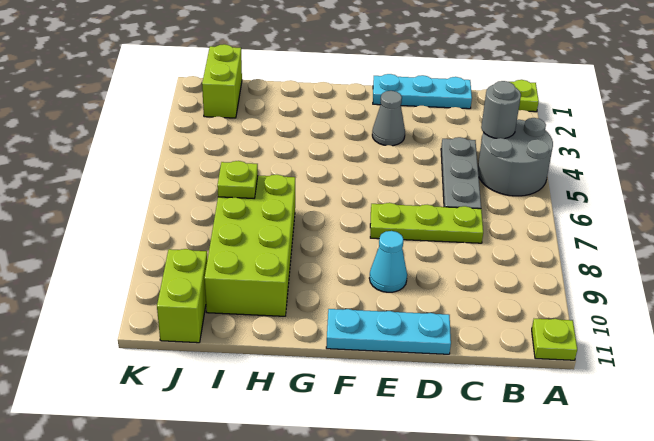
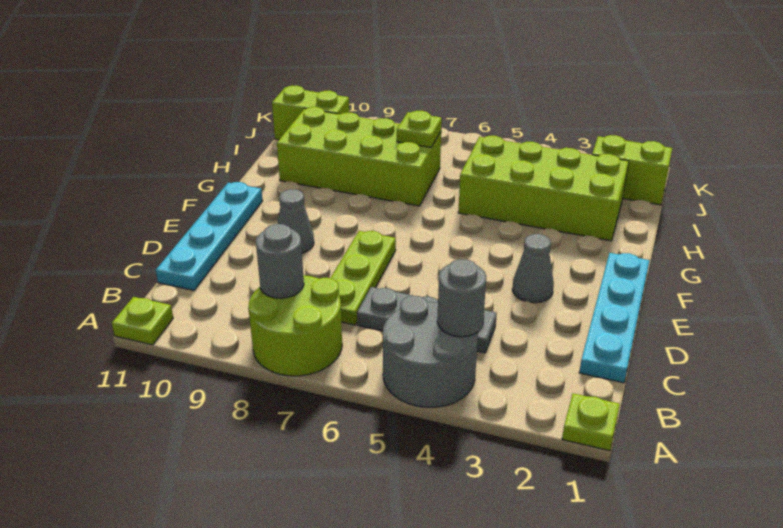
none -> lime 2x2 round brick [248,275,342,376]
none -> grey 1x1 round brick [256,224,304,298]
cyan 1x3 plate [373,74,472,109] -> cyan 1x4 plate [579,253,650,383]
cyan 1x3 plate [326,309,451,354] -> cyan 1x4 plate [156,182,262,290]
cyan 1x1 cone [369,231,407,292] -> grey 1x1 cone [277,189,314,253]
none -> lime 2x4 brick [458,136,629,241]

